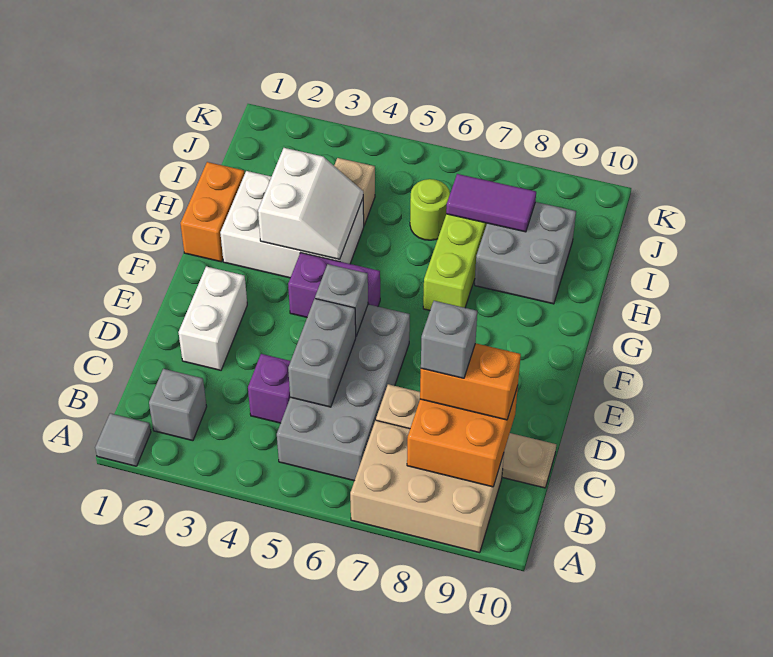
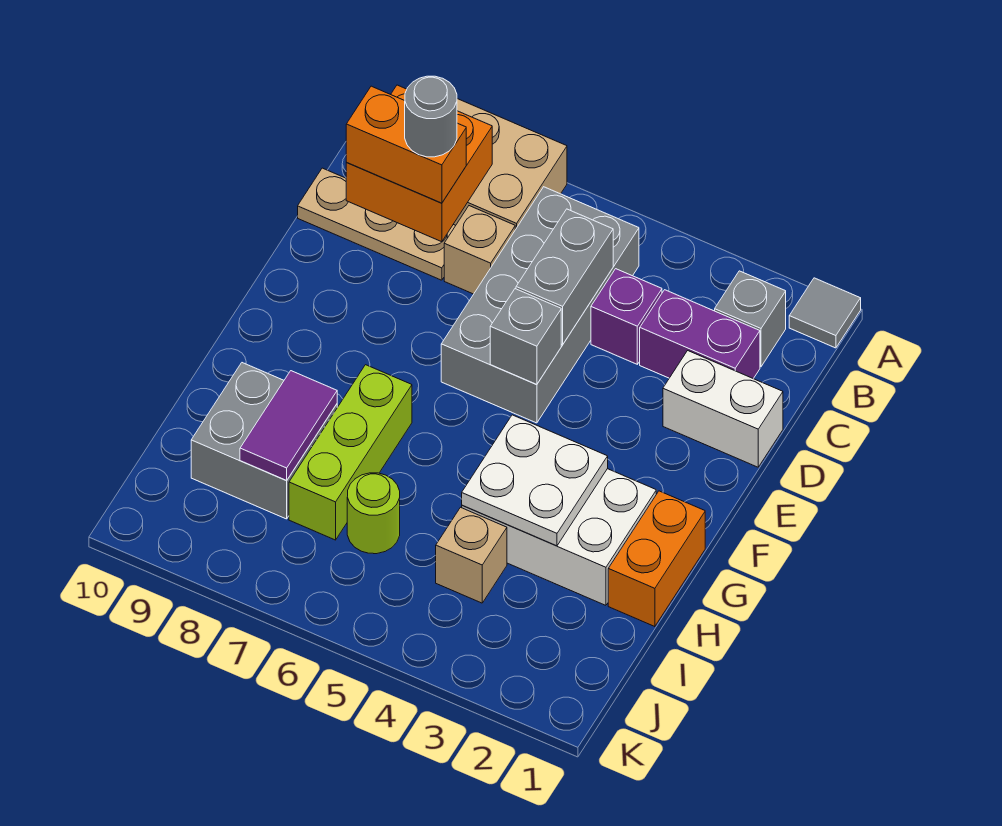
grey 1x1 brick [421,301,477,378] -> grey 1x1 round brick [405,76,457,157]
white 1x2 brick [178,266,247,370] -> white 1x2 brick turned to [663,351,783,467]
purple 1x2 brick [288,253,380,317] -> purple 1x2 brick moved to [640,290,760,379]
white 2x2 slope [258,148,363,259] -> white 2x2 plate [462,415,608,546]
purple 1x2 tile [446,174,536,232] -> purple 1x2 tile turned to [240,371,337,480]

